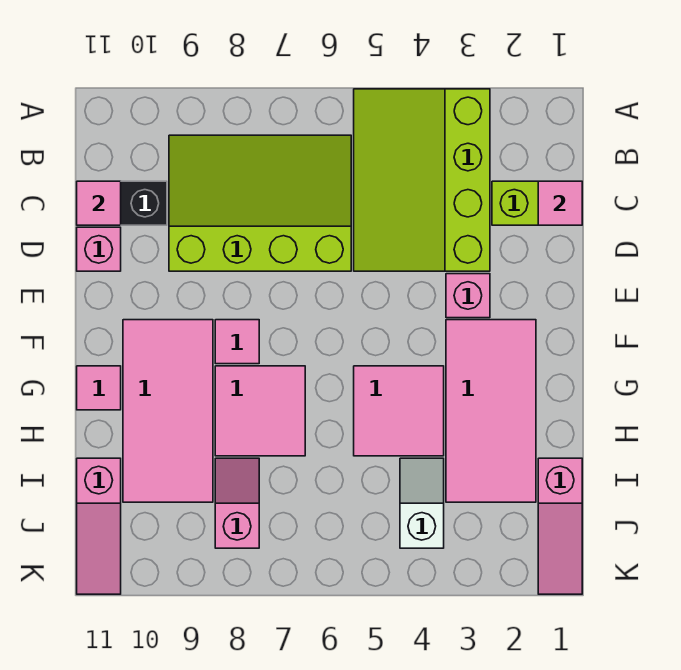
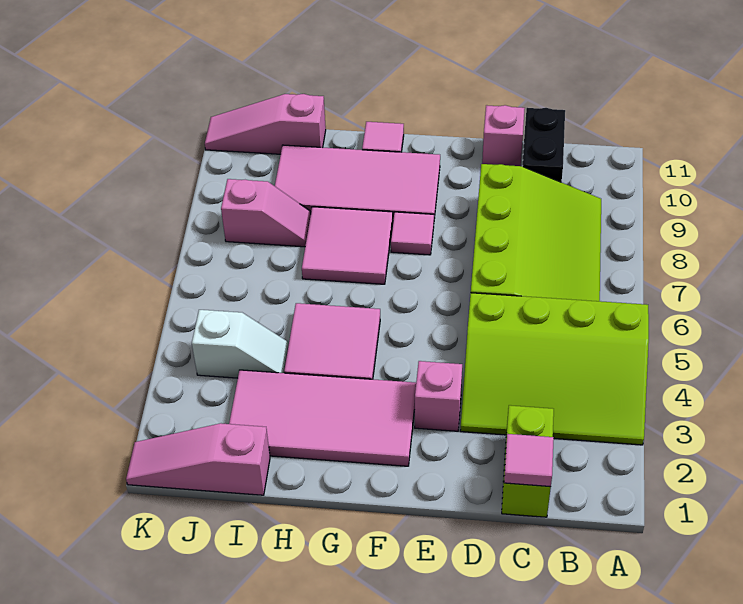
lime 3x4 slope [354,89,490,271] -> lime 3x4 slope turned to [460,293,649,445]
pink 1x1 tile [77,181,121,225] -> none

